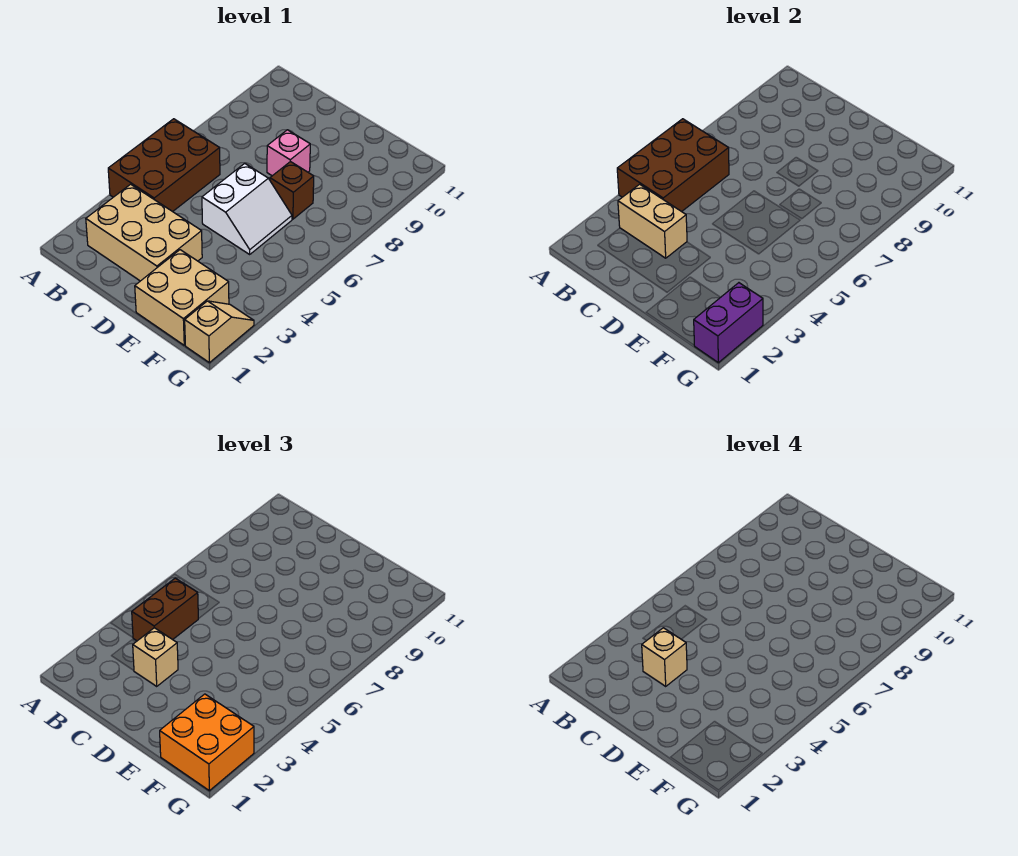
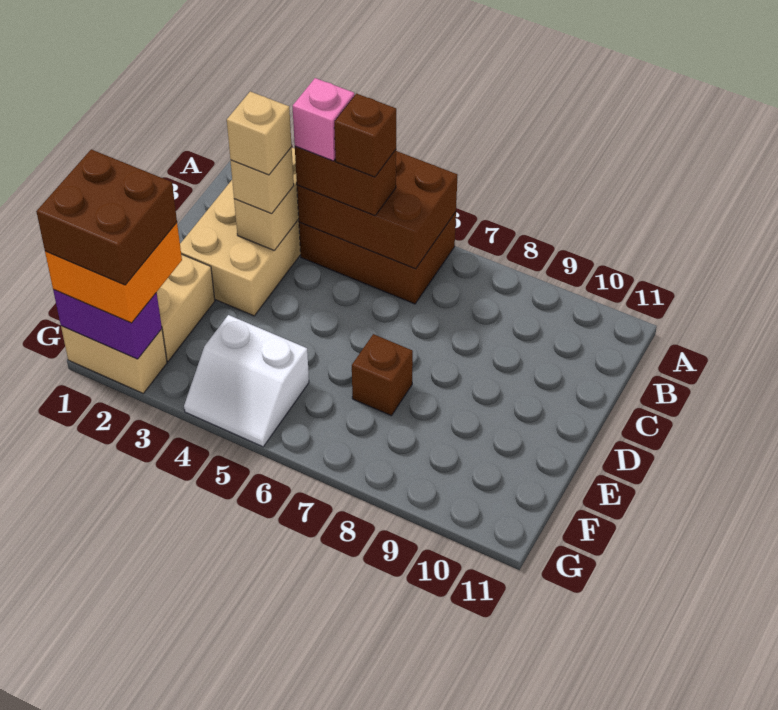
none -> brown 1x1 brick [334,94,396,177]
white 2x2 slope [202,163,292,254] -> white 2x2 slope moved to [184,315,309,447]
pink 1x1 brick [267,130,310,176] -> pink 1x1 brick moved to [293,78,354,161]
none -> brown 2x2 brick [36,149,177,285]
tan 1x2 slope [185,301,254,363] -> tan 1x2 brick [61,326,167,393]

